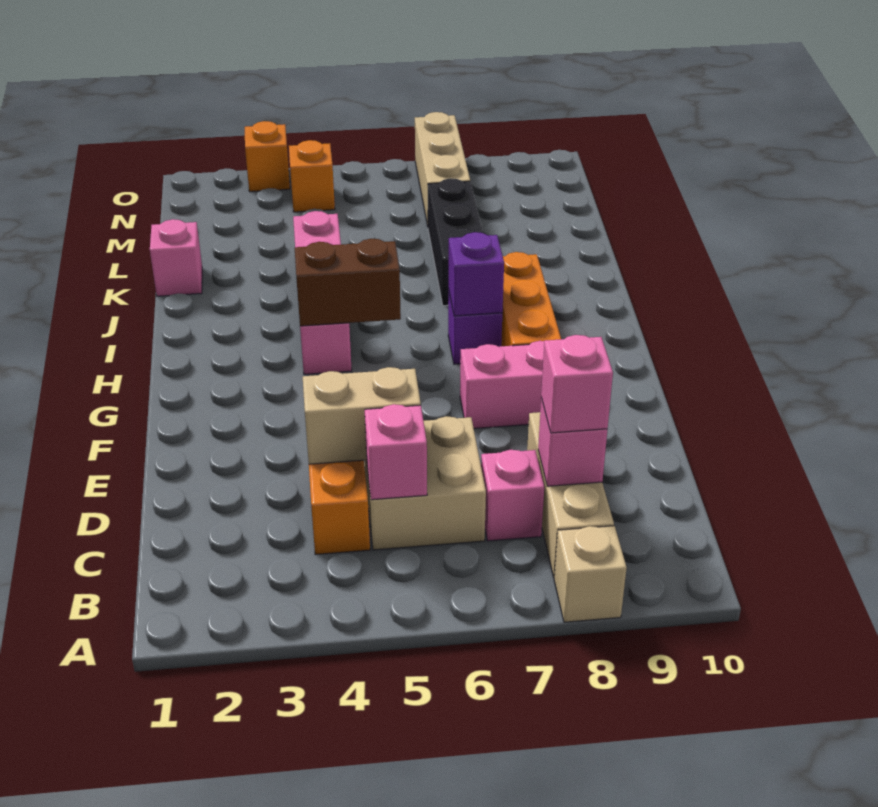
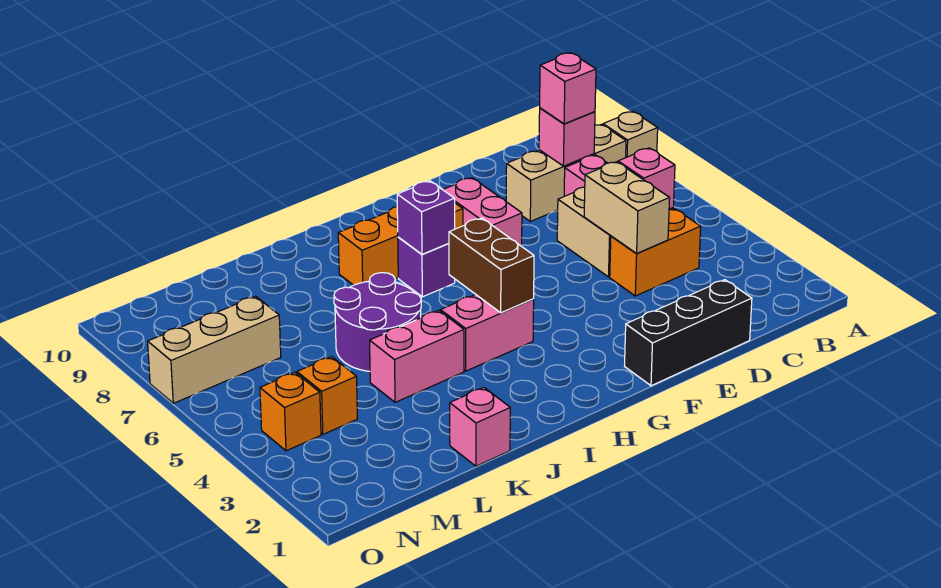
none -> purple 2x2 round brick [334,273,421,371]
black 1x3 brick [428,178,483,306] -> black 1x3 brick moved to [625,280,752,386]
orange 1x1 brick [245,121,290,192] -> orange 1x1 brick moved to [297,357,357,434]

